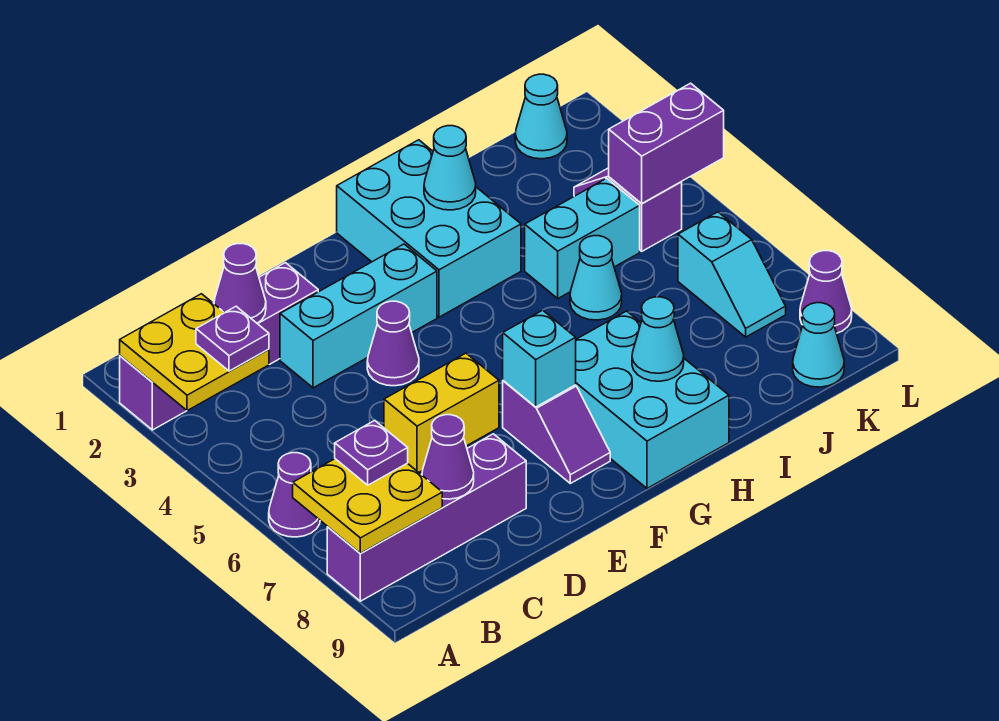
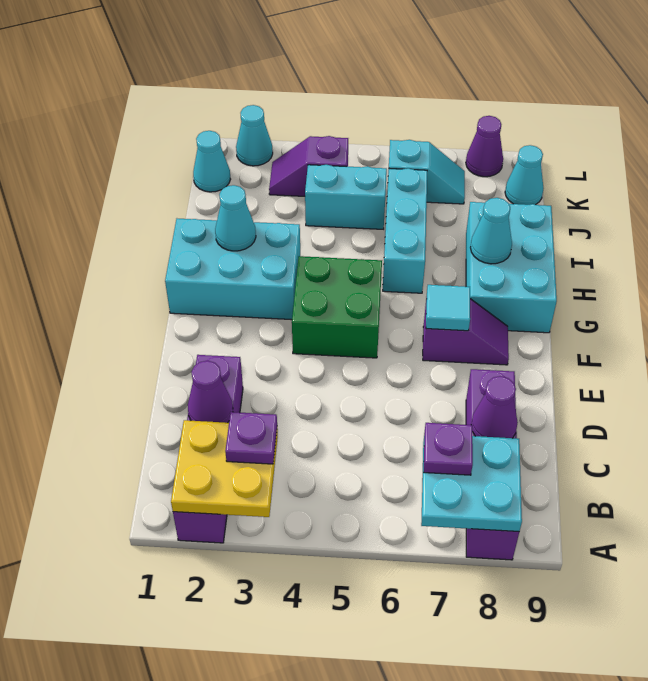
purple 1x1 cone [269,453,320,537] -> none
yellow 2x2 plate [293,459,442,554] -> cyan 2x2 plate [421,436,522,532]
cyan 1x3 brick [280,244,437,388] -> cyan 1x3 brick moved to [383,168,427,293]
yellow 1x2 brick [384,353,499,472] -> none
purple 1x1 cone [367,301,419,386] -> none
none -> green 2x2 brick [292,256,382,358]
cyan 1x1 brick [503,310,576,407] -> cyan 1x1 tile [426,285,470,331]
cyan 2x3 brick [576,311,729,488] -> cyan 2x3 brick turned to [466,202,557,333]
cyan 1x2 brick [525,178,640,298] -> cyan 1x2 brick turned to [305,165,387,229]
cyan 1x1 cone [570,236,622,320] -> cyan 1x1 cone moved to [236,105,273,166]
purple 1x2 brick [609,83,724,204] -> none

